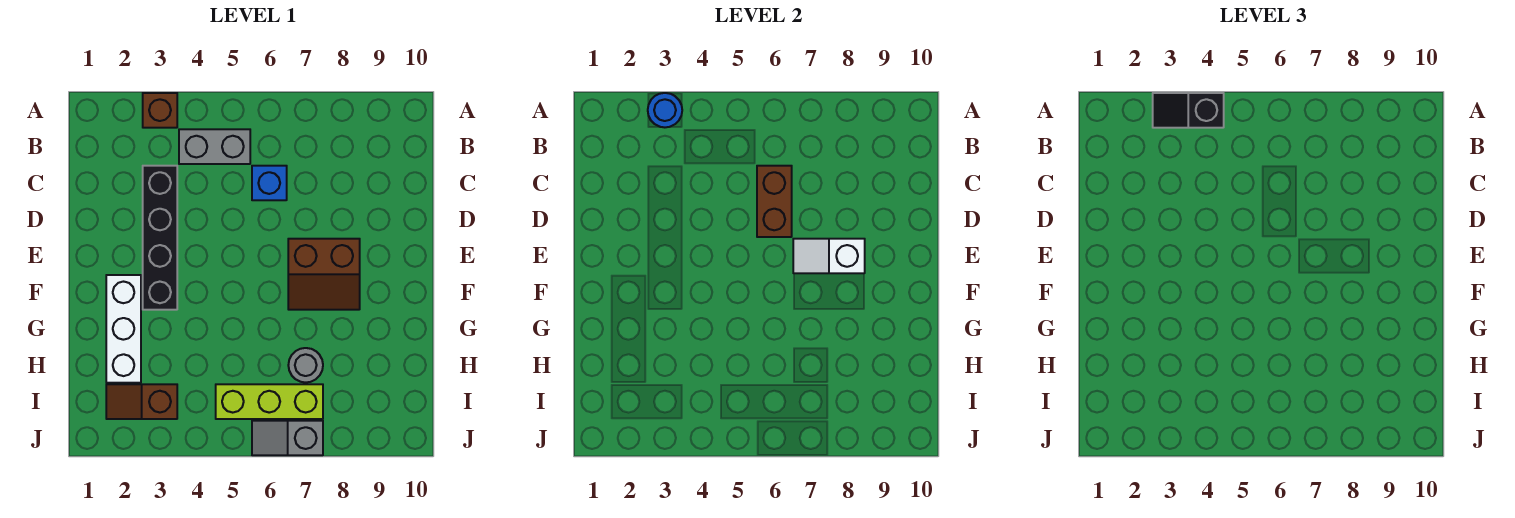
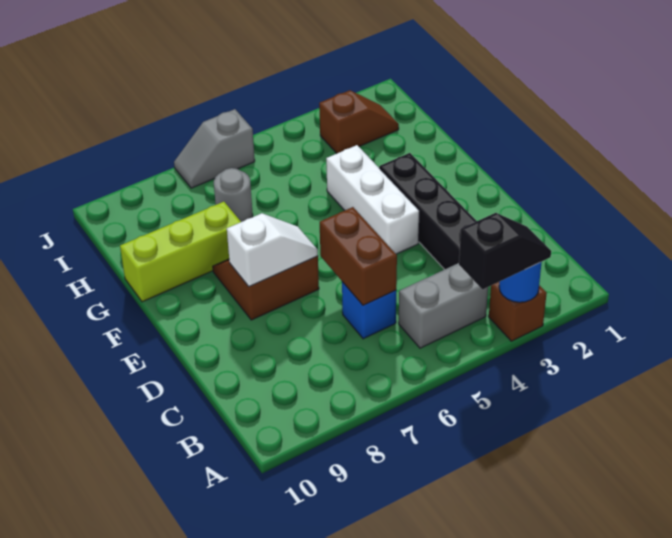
white 1x3 brick [106,275,141,383] -> white 1x3 brick moved to [326,145,420,254]
lime 1x3 brick [216,384,323,419] -> lime 1x3 brick moved to [120,202,241,302]
grey 1x2 slope [252,421,323,455] -> grey 1x2 slope turned to [174,109,255,188]

